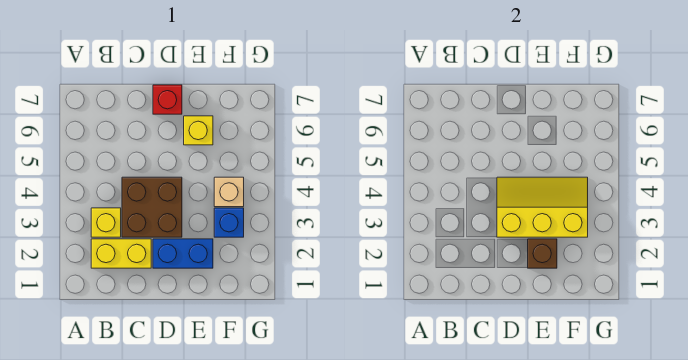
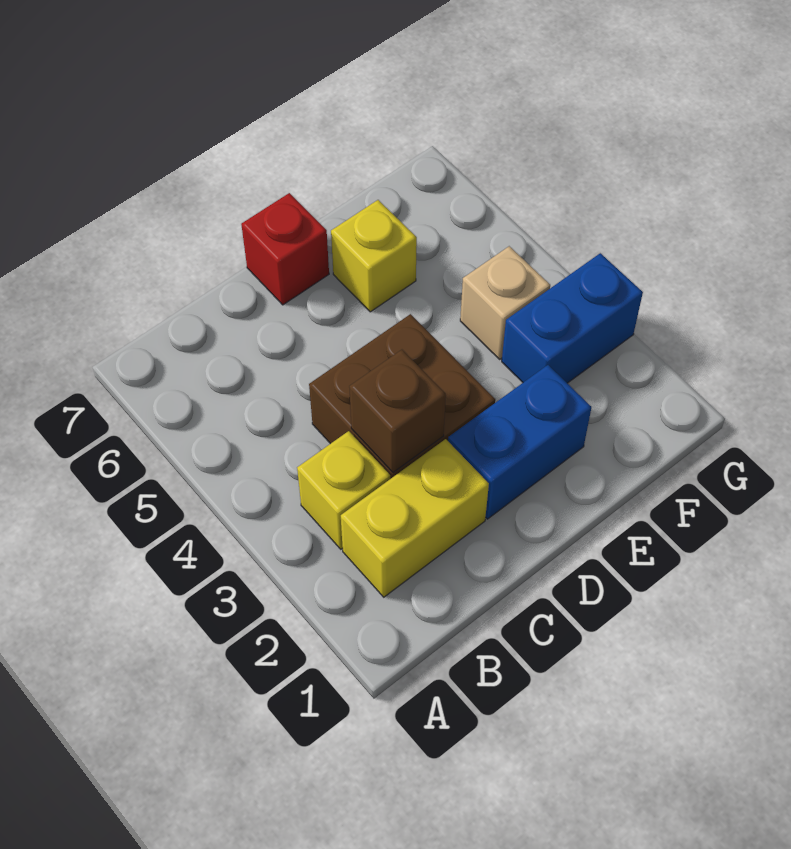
yellow 2x3 slope [497,177,588,237] -> none
brown 1x1 brick [528,239,557,268] -> brown 1x1 brick moved to [349,350,446,473]
blue 1x1 brick [214,208,244,237] -> blue 1x2 brick [502,253,643,383]

